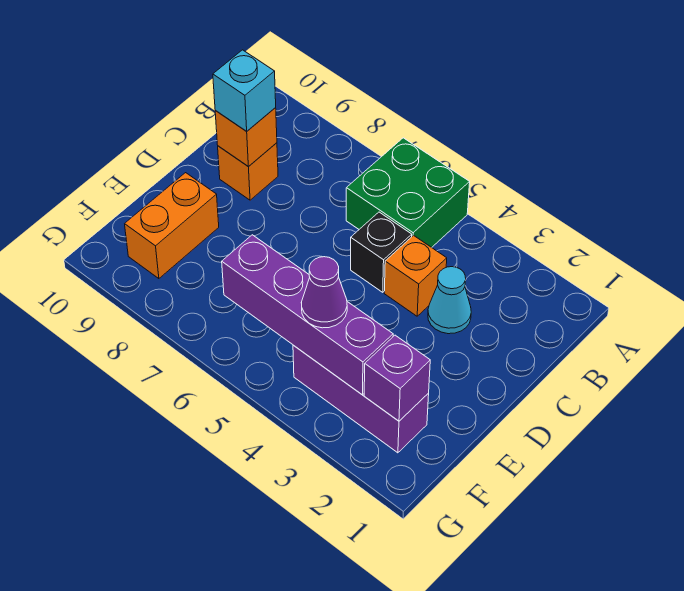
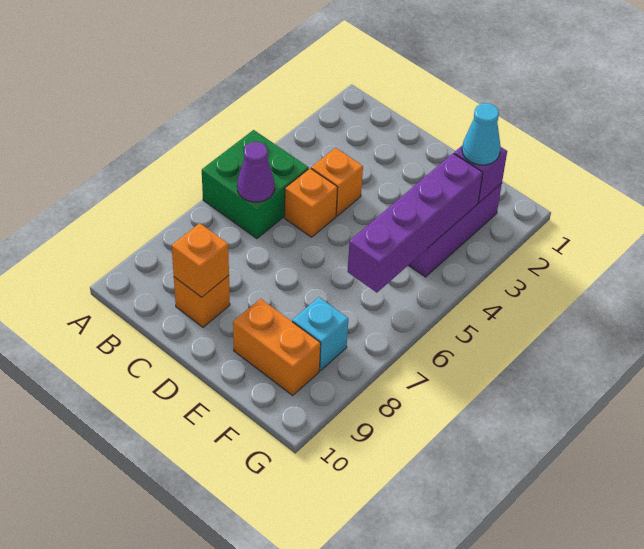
cyan 1x1 cone [428,267,471,334] -> cyan 1x1 cone moved to [462,103,501,165]
black 1x1 brick [351,212,412,292] -> orange 1x1 brick [285,168,338,237]
cyan 1x1 brick [213,50,276,131] -> cyan 1x1 brick moved to [292,297,348,371]
purple 1x1 cone [301,257,347,328] -> purple 1x1 cone moved to [237,142,275,202]

